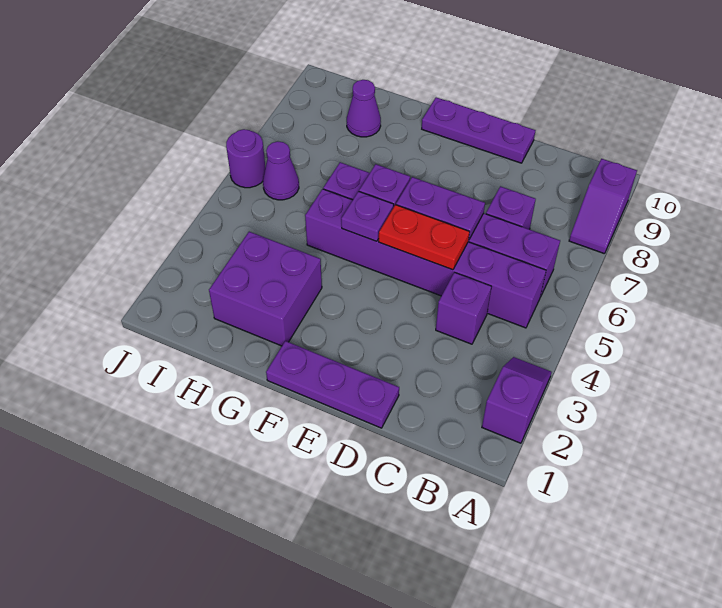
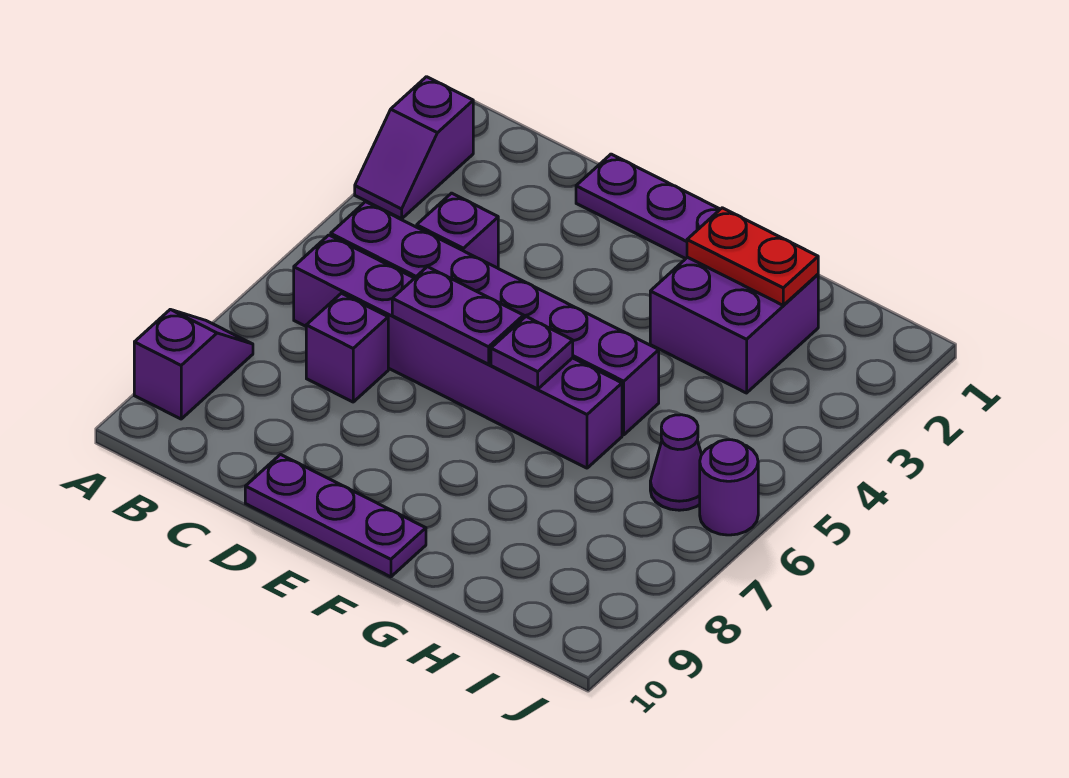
red 1x2 plate [379,205,469,270] -> red 1x2 plate moved to [687,208,818,305]
purple 1x1 plate [341,191,394,241] -> none
purple 1x1 cone [347,80,381,137] -> none

